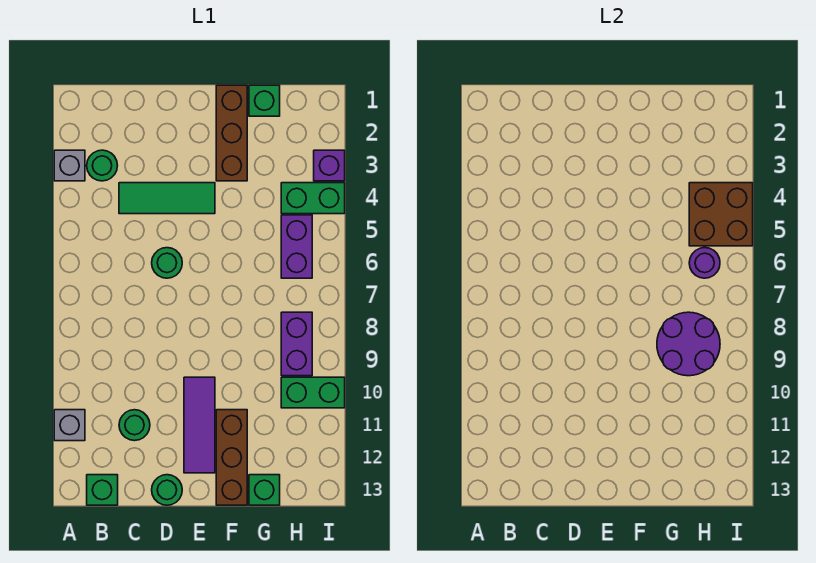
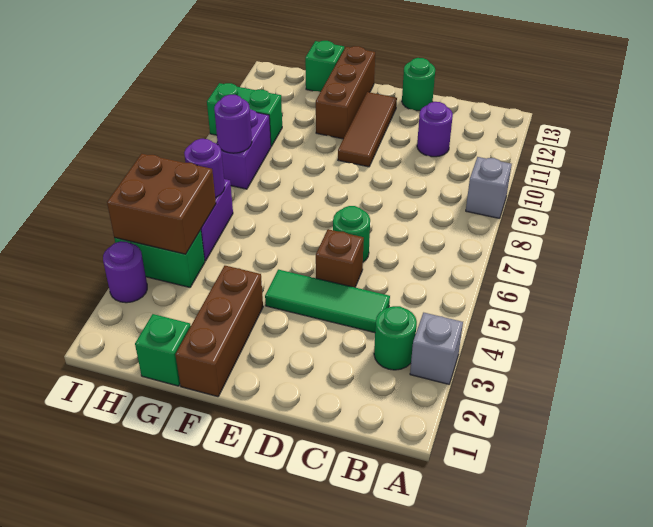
grey 1x1 brick [54,410,85,441] -> grey 1x1 brick moved to [466,157,512,218]
green 1x1 brick [87,475,118,505] -> none
green 1x1 round brick [119,410,150,441] -> purple 1x1 round brick [417,102,453,157]
none -> brown 1x1 brick [316,229,364,287]
purple 1x3 tile [184,377,215,473] -> brown 1x3 tile [338,92,397,167]
purple 2x2 round brick [657,312,720,376] -> purple 1x1 round brick [214,95,252,153]
purple 1x1 brick [314,150,345,181] -> purple 1x1 round brick [103,241,147,303]

